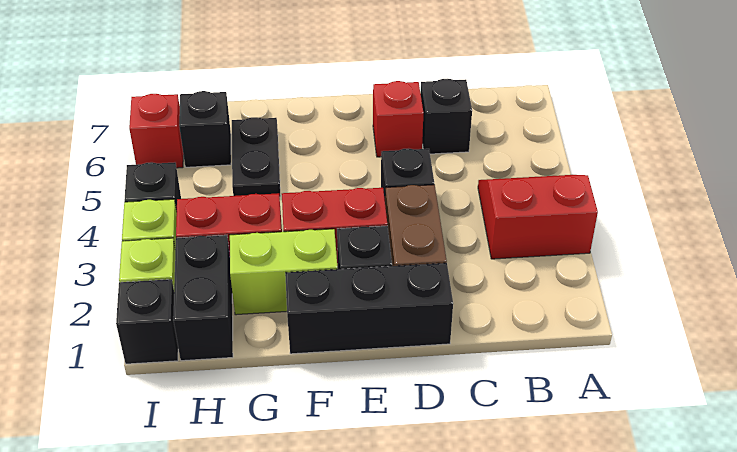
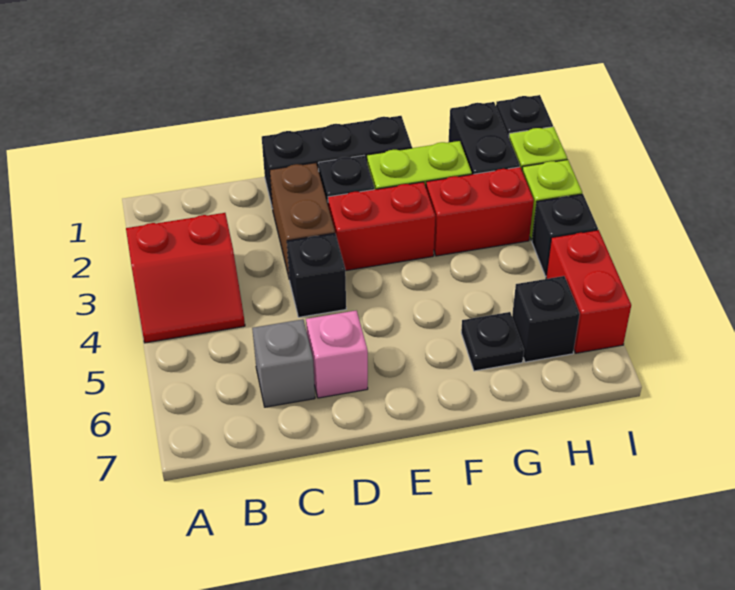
black 1x1 brick [420,79,472,154] -> grey 1x1 brick [252,319,315,407]
red 1x1 brick [373,81,423,157] -> pink 1x1 brick [306,311,368,398]
black 1x2 plate [232,117,281,197] -> black 1x1 plate [461,312,524,371]
red 1x1 brick [129,94,183,168] -> red 1x2 brick [546,230,631,353]

